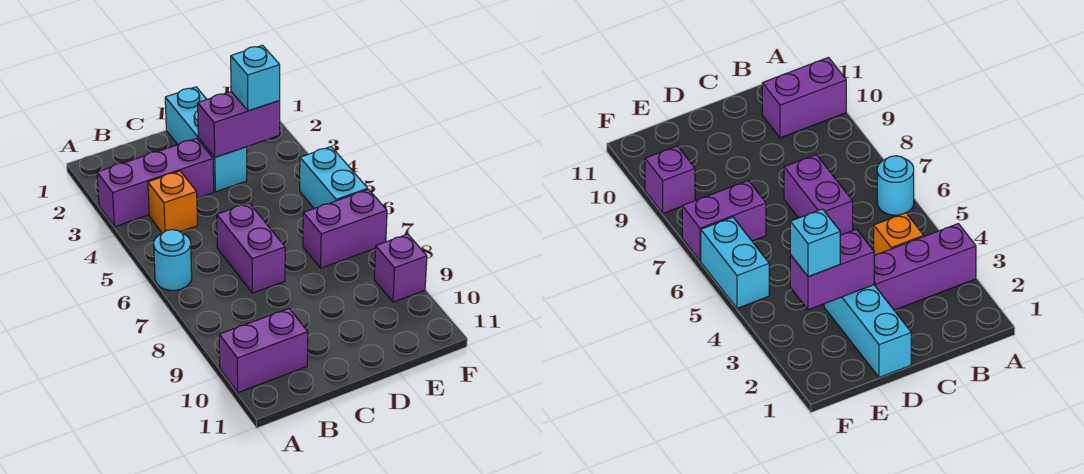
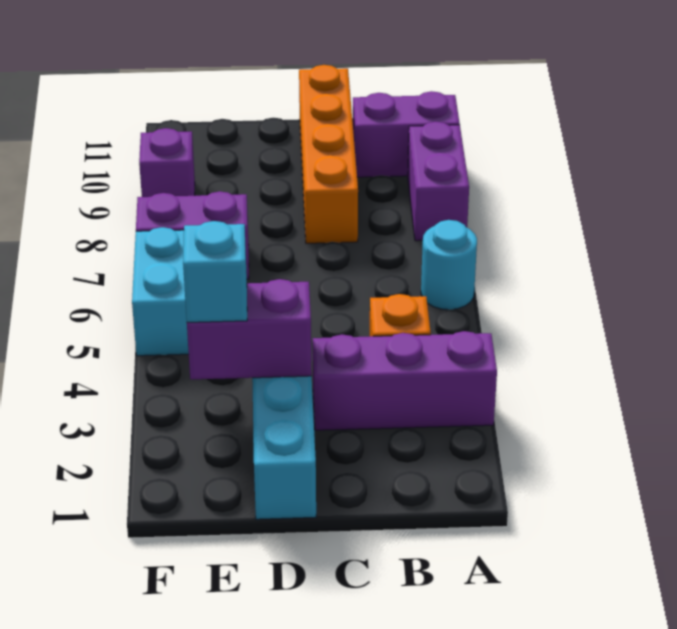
purple 1x2 brick [217,203,285,293] -> purple 1x2 brick moved to [408,122,469,241]
none -> orange 1x4 brick [299,65,358,243]

